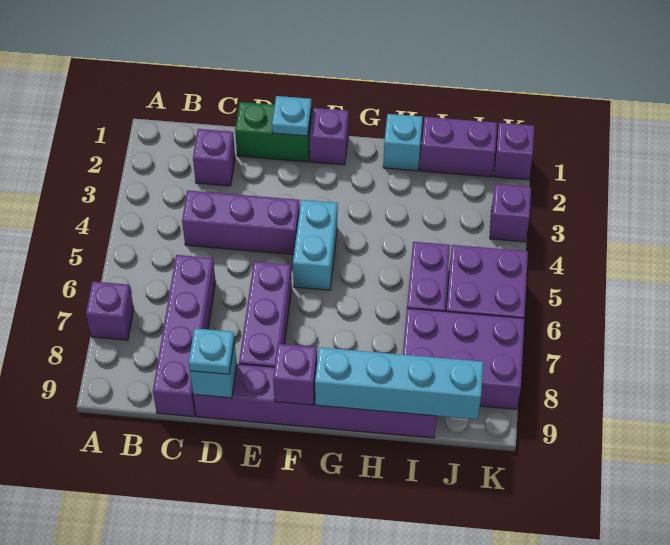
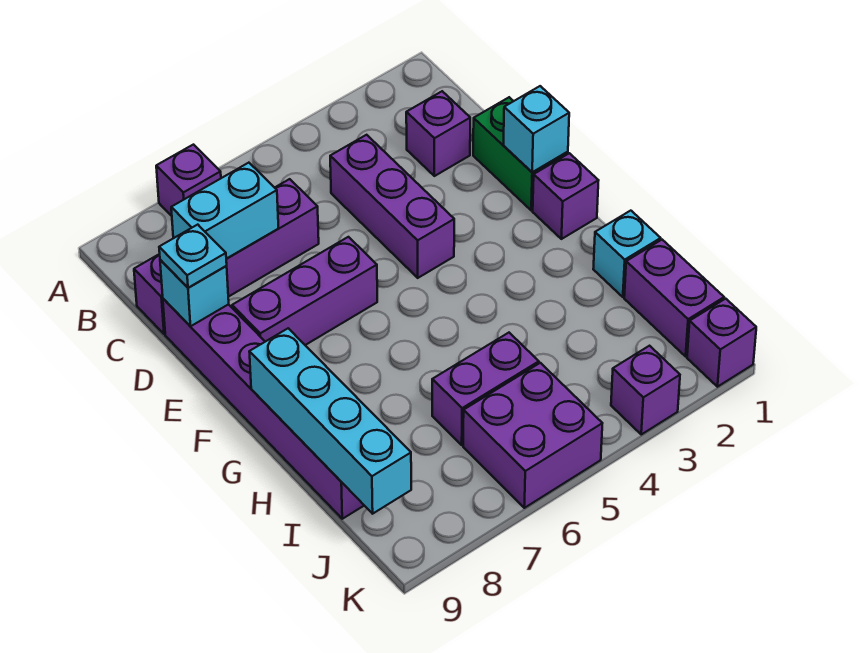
cyan 1x1 plate [272,96,312,136] -> cyan 1x1 brick [504,86,569,172]
cyan 1x2 brick [293,200,338,290] -> cyan 1x2 brick moved to [171,163,279,259]
purple 1x1 brick [273,344,317,405] -> none
purple 2x3 brick [403,308,524,409] -> none

